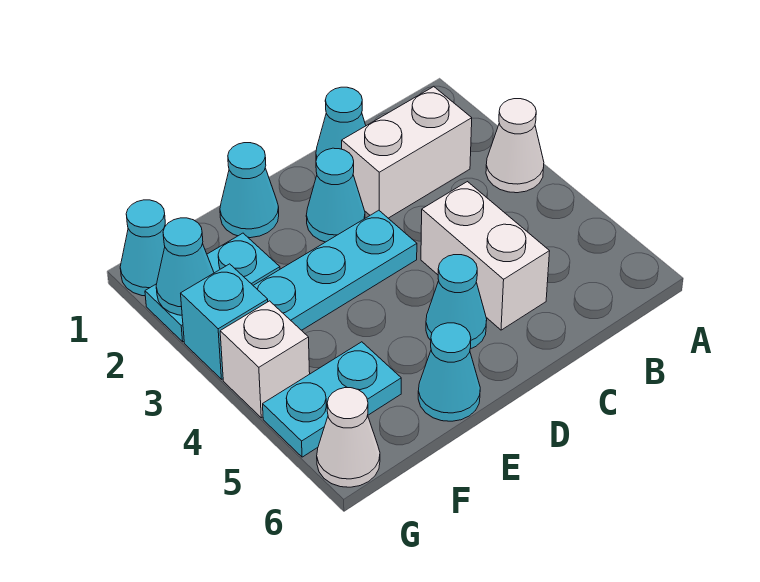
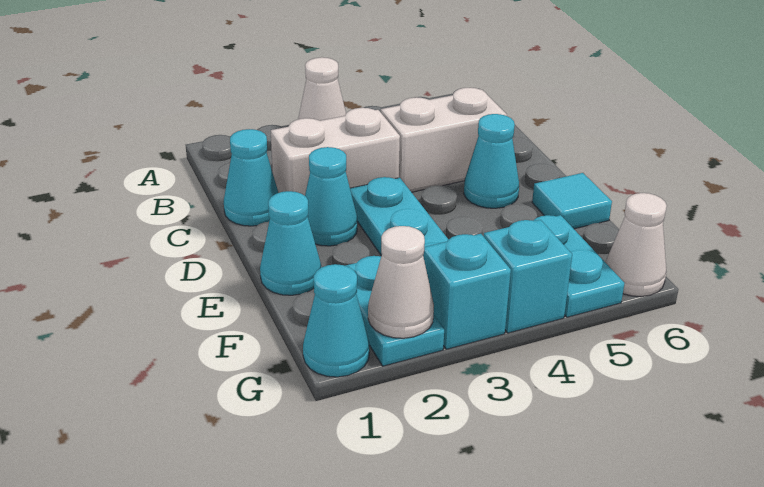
white 1x2 brick [342,87,472,218] -> white 1x2 brick turned to [271,108,400,196]
cyan 1x1 cone [418,323,480,421] -> cyan 1x1 tile [532,173,612,229]
cyan 1x1 cone [156,218,214,315] -> white 1x1 cone [368,226,434,338]
white 1x1 brick [220,301,310,418] -> cyan 1x1 brick [484,220,572,333]

